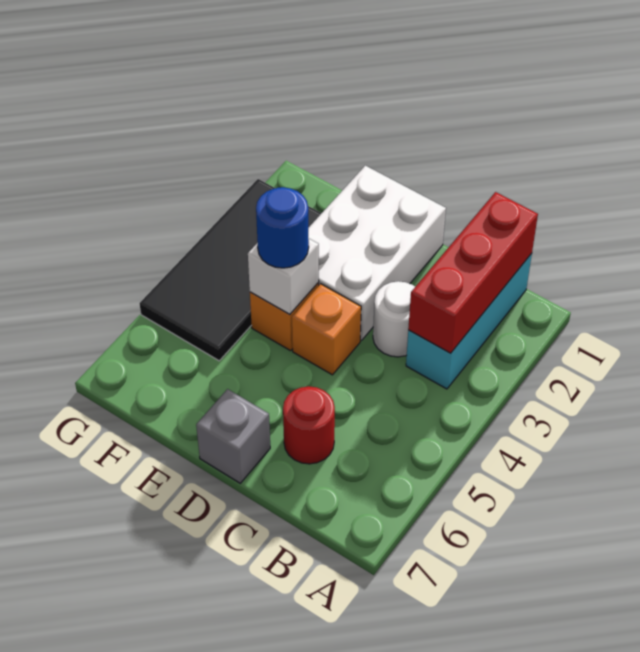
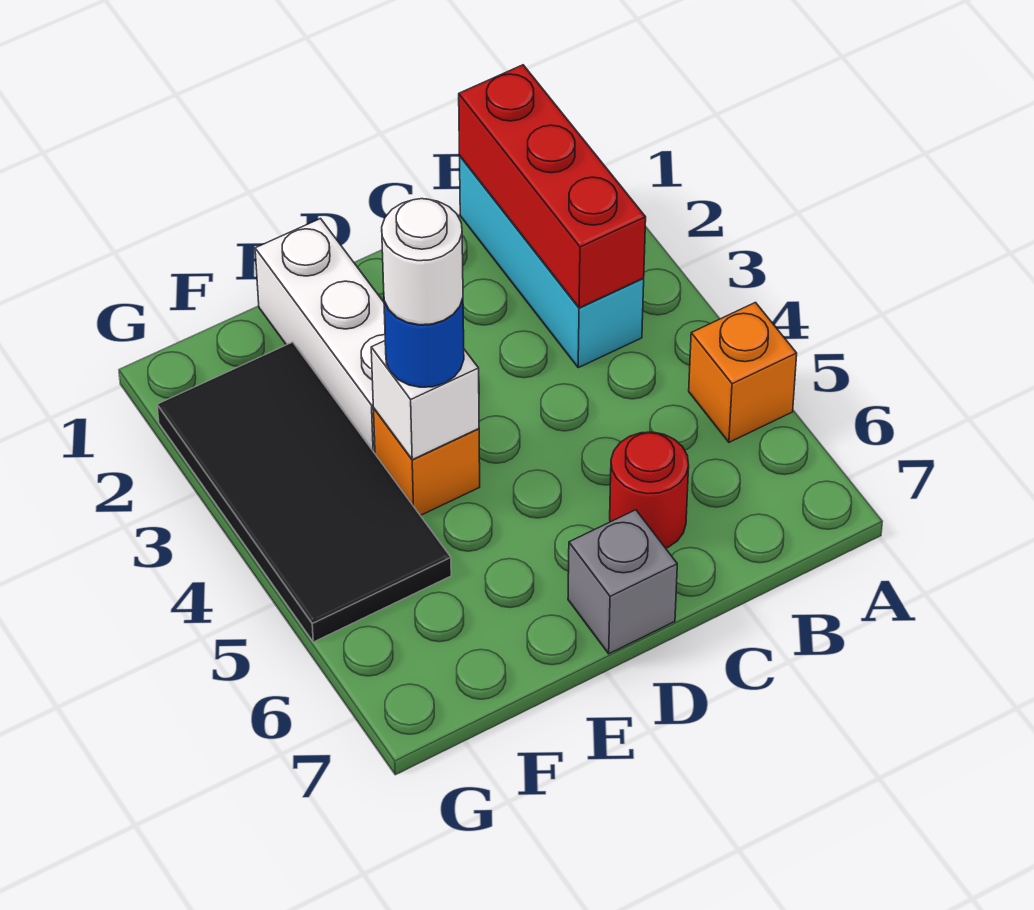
white 1x1 round brick [373,281,415,357] -> white 1x1 round brick moved to [382,199,463,325]
white 2x3 brick [308,166,446,341] -> white 1x3 brick [255,219,385,453]
orange 1x1 brick [292,284,361,375] -> orange 1x1 brick moved to [689,302,797,442]

